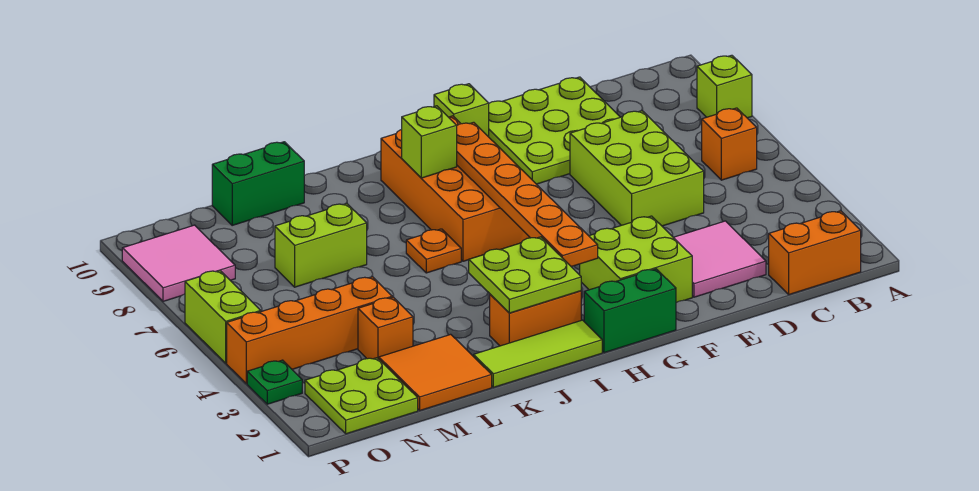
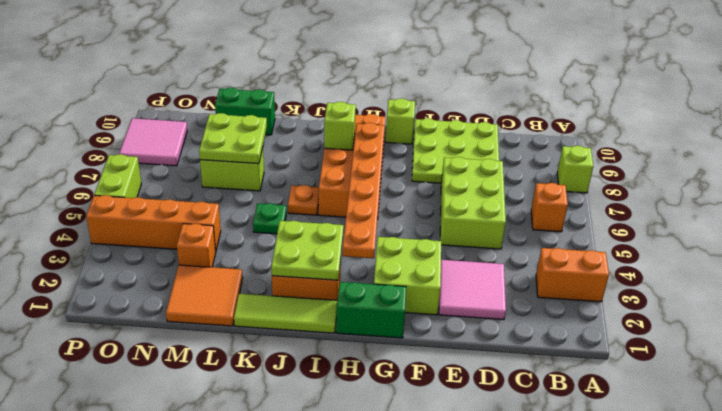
orange 1x2 brick [769,211,861,295] -> orange 1x2 brick moved to [536,248,609,302]
lime 2x2 plate [305,358,418,434] -> lime 2x2 plate moved to [199,113,267,164]
green 1x1 plate [247,360,302,404] -> green 1x1 plate moved to [253,203,286,234]

